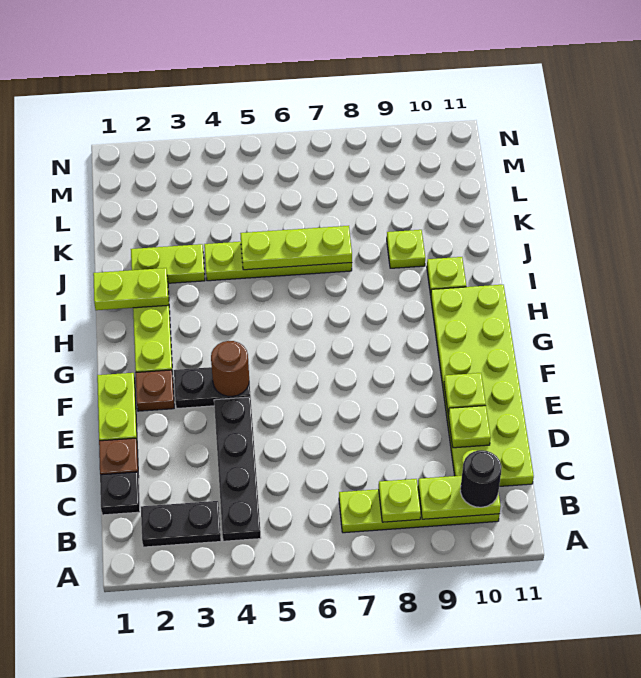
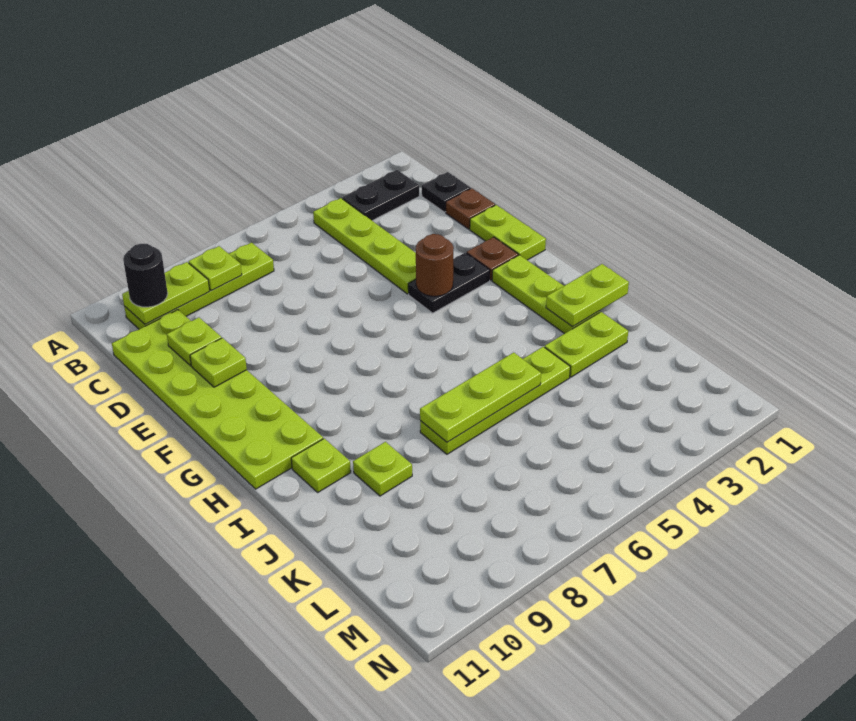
black 1x4 plate [214,397,261,541] -> lime 1x4 plate [313,198,416,294]

